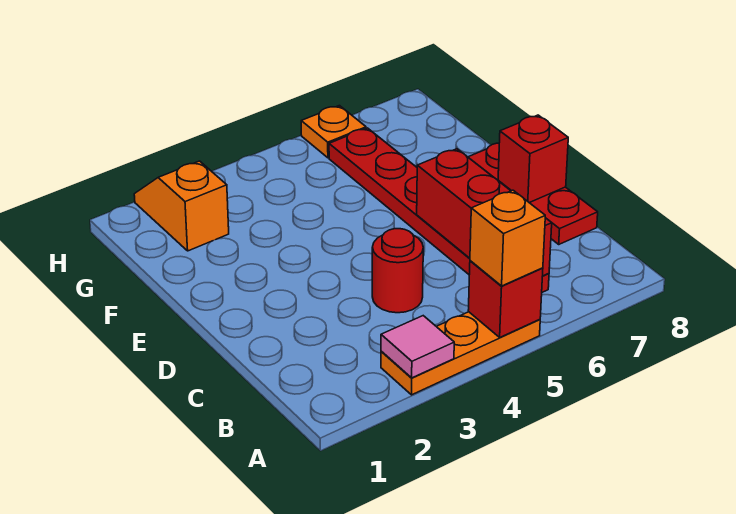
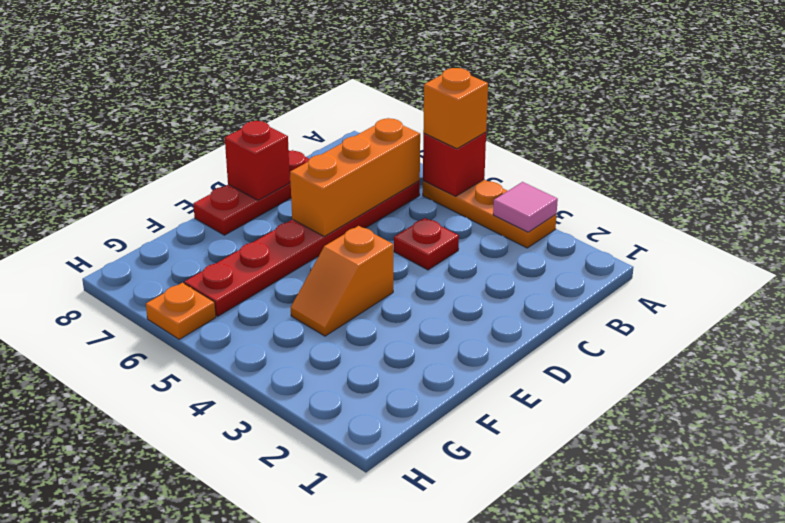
red 1x3 brick [417,149,552,276] -> orange 1x3 brick [290,118,420,236]
red 1x1 round brick [372,229,423,313] -> red 1x1 plate [394,218,459,270]
orange 1x2 slope [134,161,229,251] -> orange 1x2 slope moved to [291,226,393,336]

